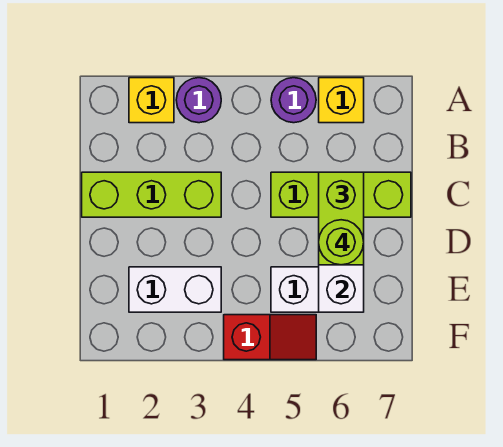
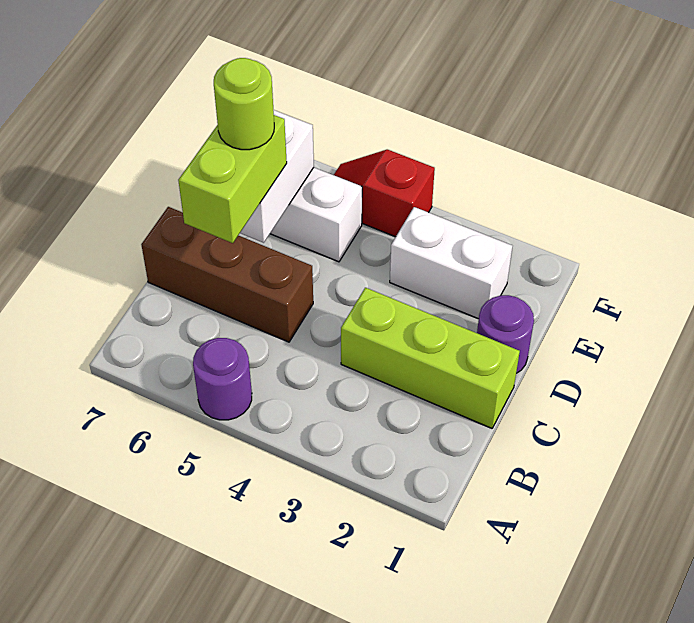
yellow 1x1 brick [129,78,174,123] -> none
purple 1x1 round brick [176,78,221,123] -> purple 1x1 round brick moved to [477,295,534,373]
yellow 1x1 brick [319,78,364,123] -> none
lime 1x3 brick [271,172,411,217] -> brown 1x3 brick [141,207,313,342]

